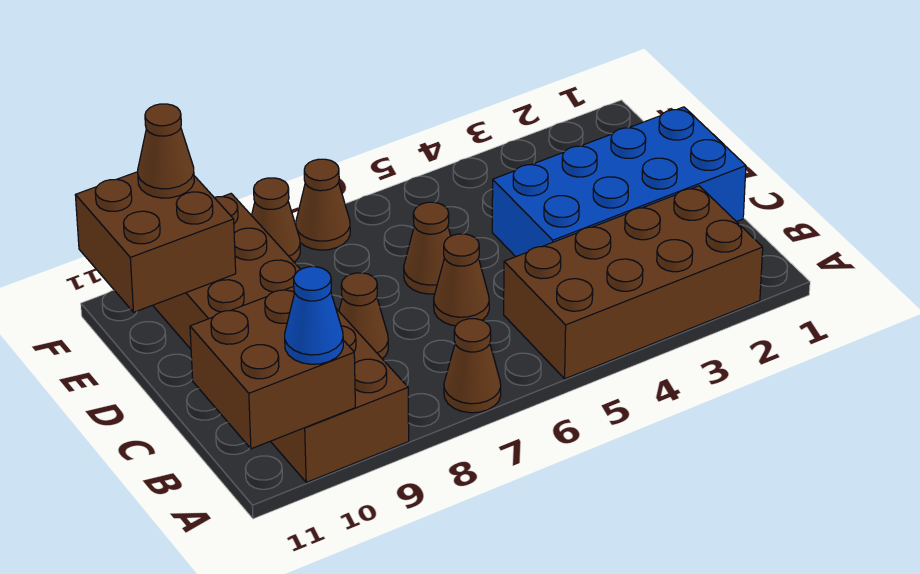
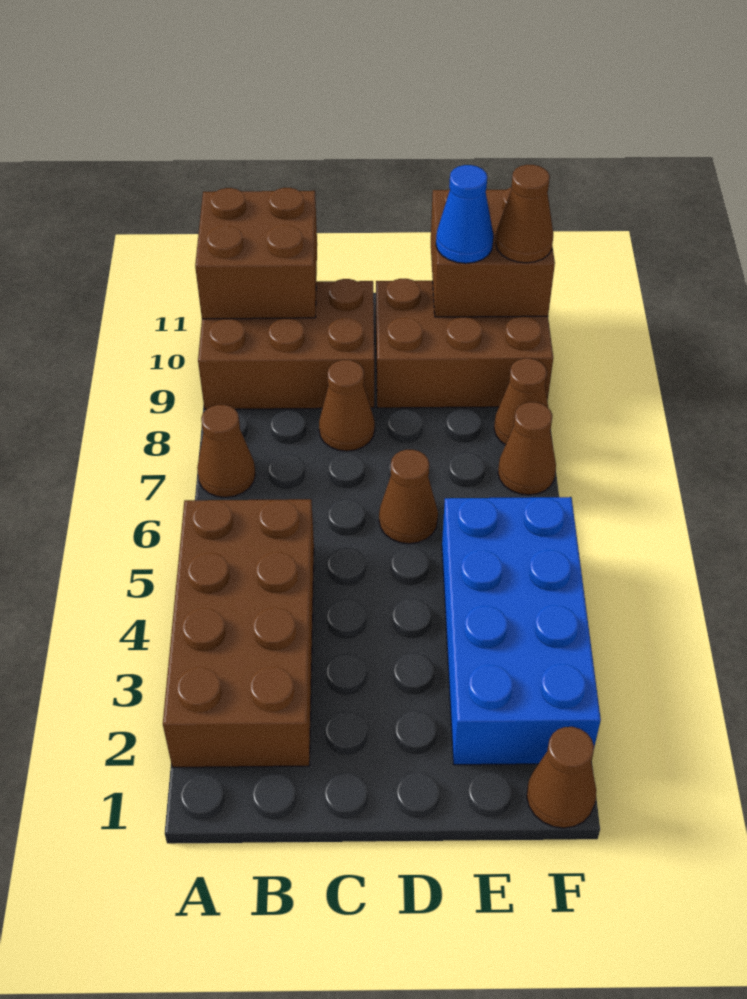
blue 1x1 cone [285,267,343,364] -> blue 1x1 cone moved to [436,165,493,263]
blue 2x4 brick [492,107,746,257] -> blue 2x4 brick moved to [442,497,601,765]
brown 1x1 cone [434,234,489,326] -> brown 1x1 cone moved to [527,727,596,828]

